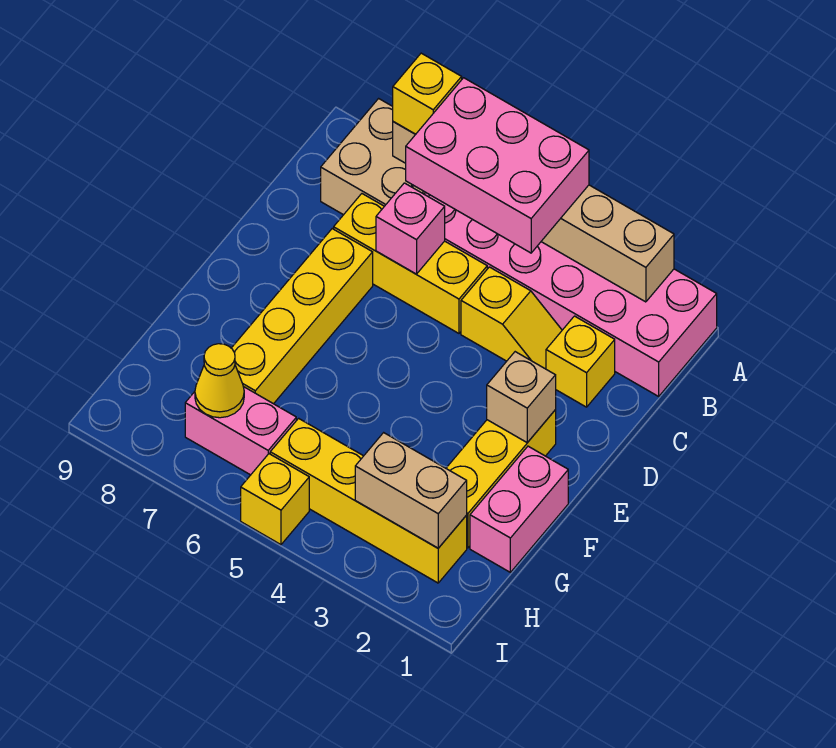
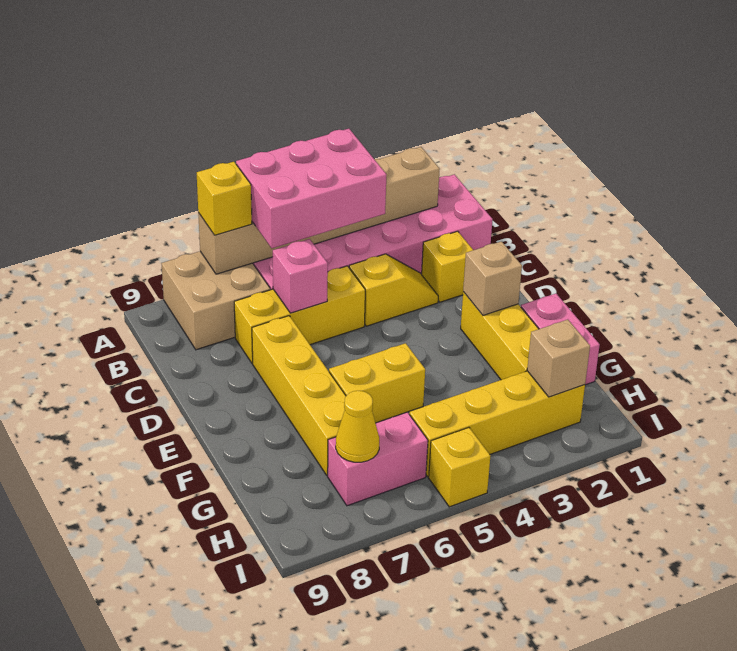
none -> yellow 1x2 brick [329,343,425,423]
tan 1x2 brick [355,433,467,548] -> tan 1x1 brick [527,320,590,397]

